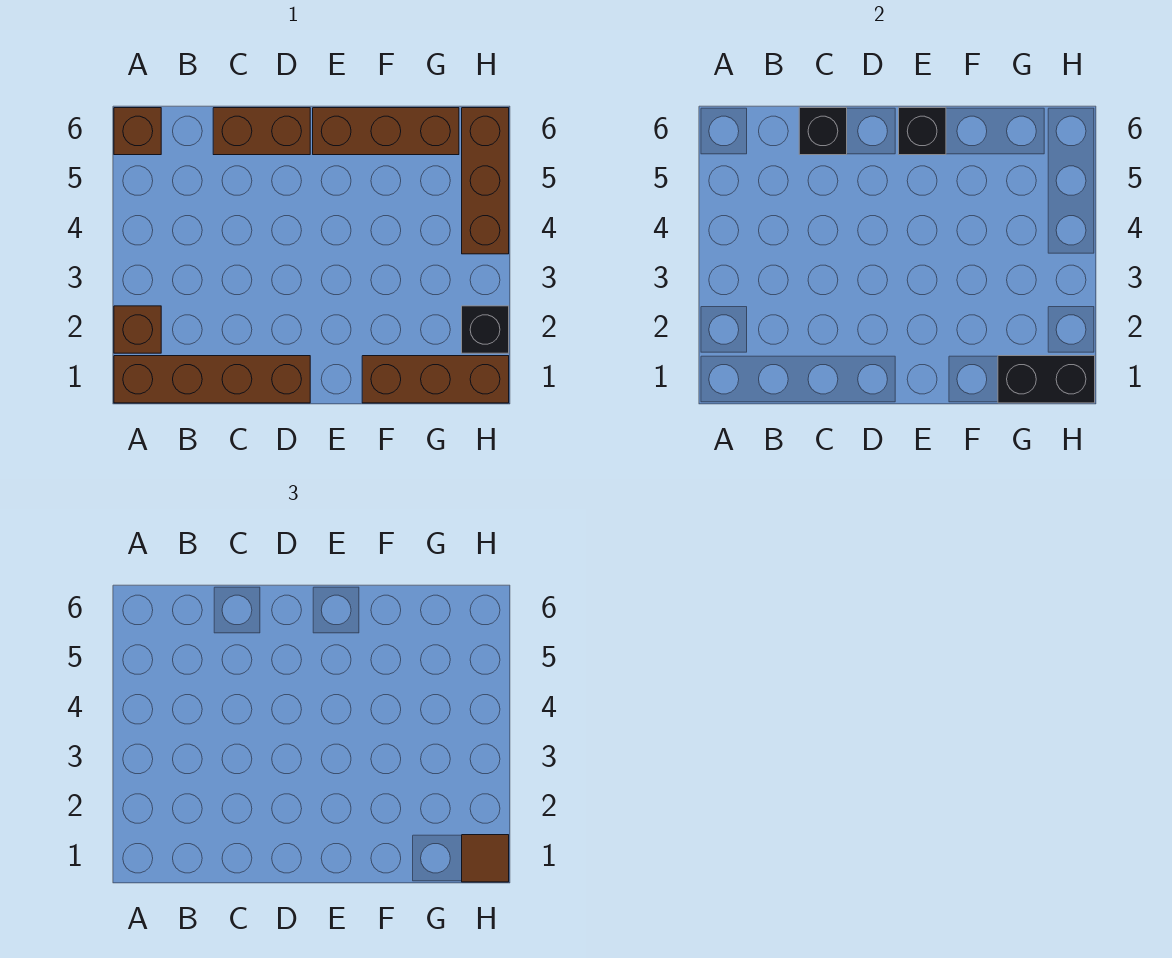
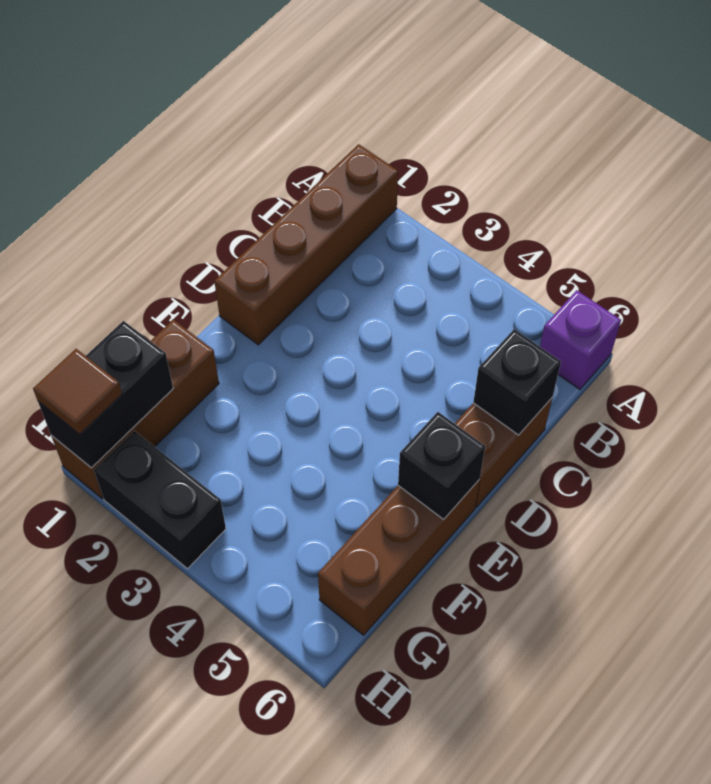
brown 1x1 brick [114,306,161,353] -> none
brown 1x1 brick [114,108,161,155] -> purple 1x1 brick [540,290,621,389]
black 1x1 brick [462,306,509,353] -> black 1x2 brick [94,431,226,569]
brown 1x3 brick [462,108,509,254] -> none

